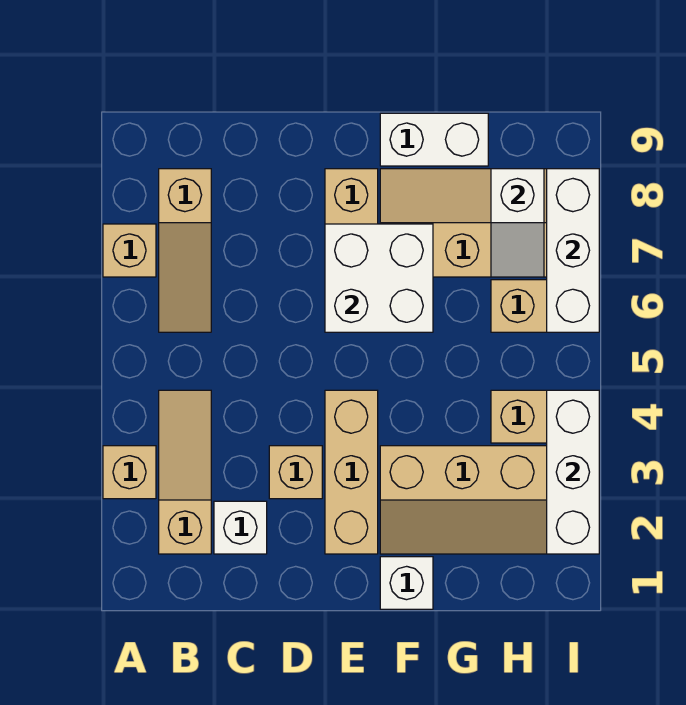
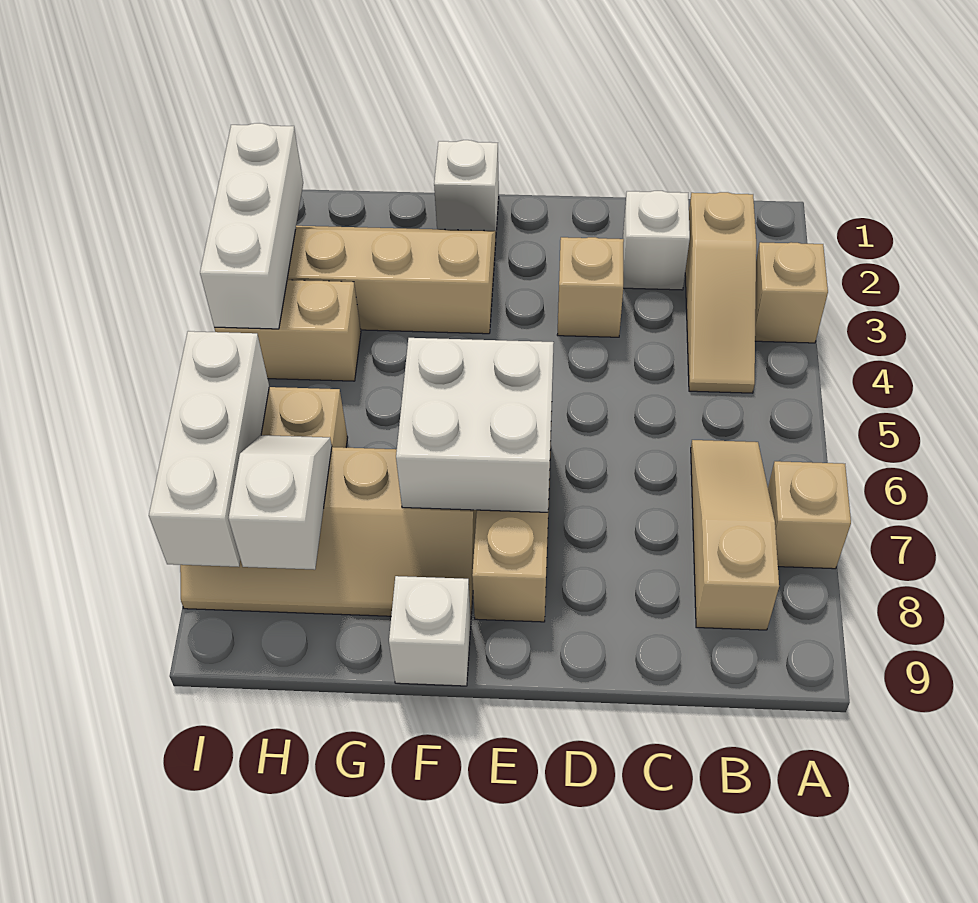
tan 1x3 brick [325,390,378,554] -> none
white 1x2 brick [380,113,488,166] -> white 1x1 brick [389,576,471,686]

